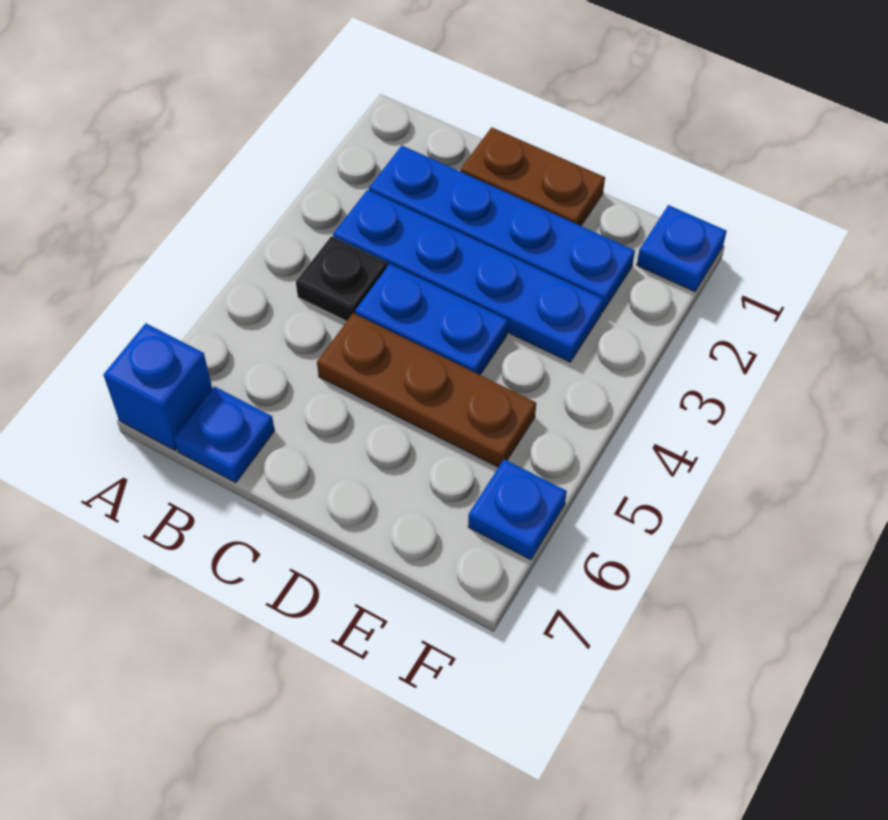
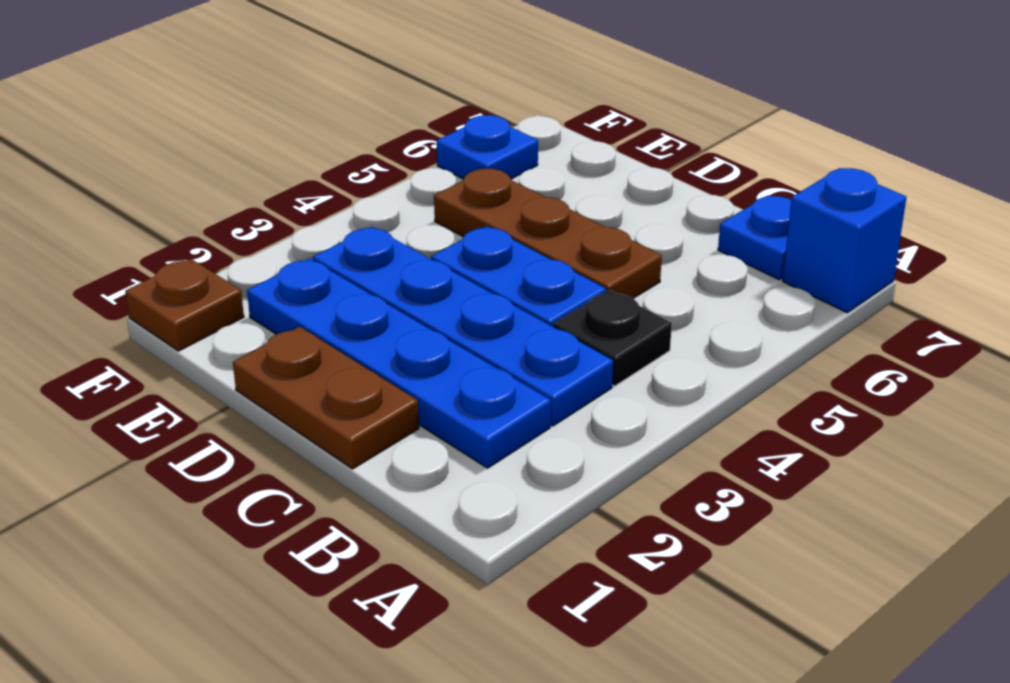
blue 1x1 plate [637,205,727,292] -> brown 1x1 plate [125,259,244,351]

